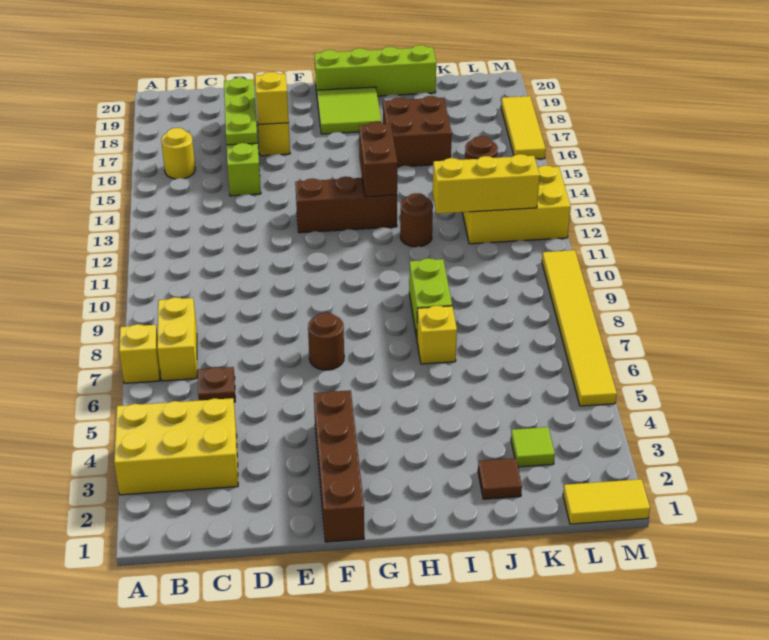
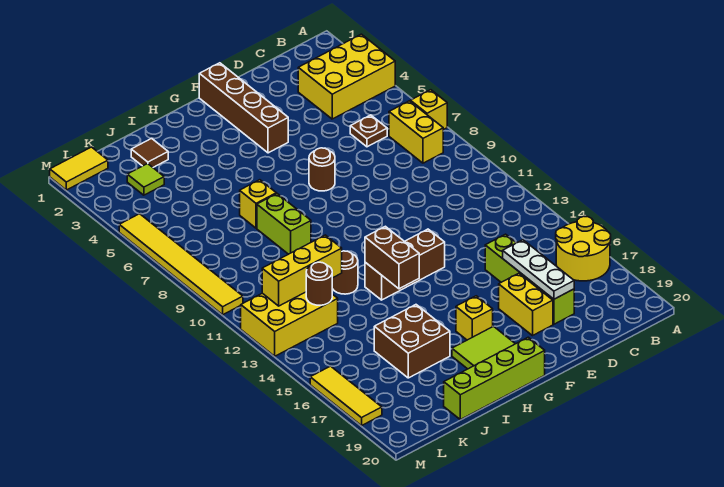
yellow 1x1 round brick [161,128,195,179] -> yellow 2x2 round brick [556,217,611,281]
lime 1x3 plate [224,78,258,145] -> white 1x3 plate [503,240,574,299]
yellow 1x1 brick [255,72,289,124] -> yellow 1x1 brick moved to [456,296,493,340]

